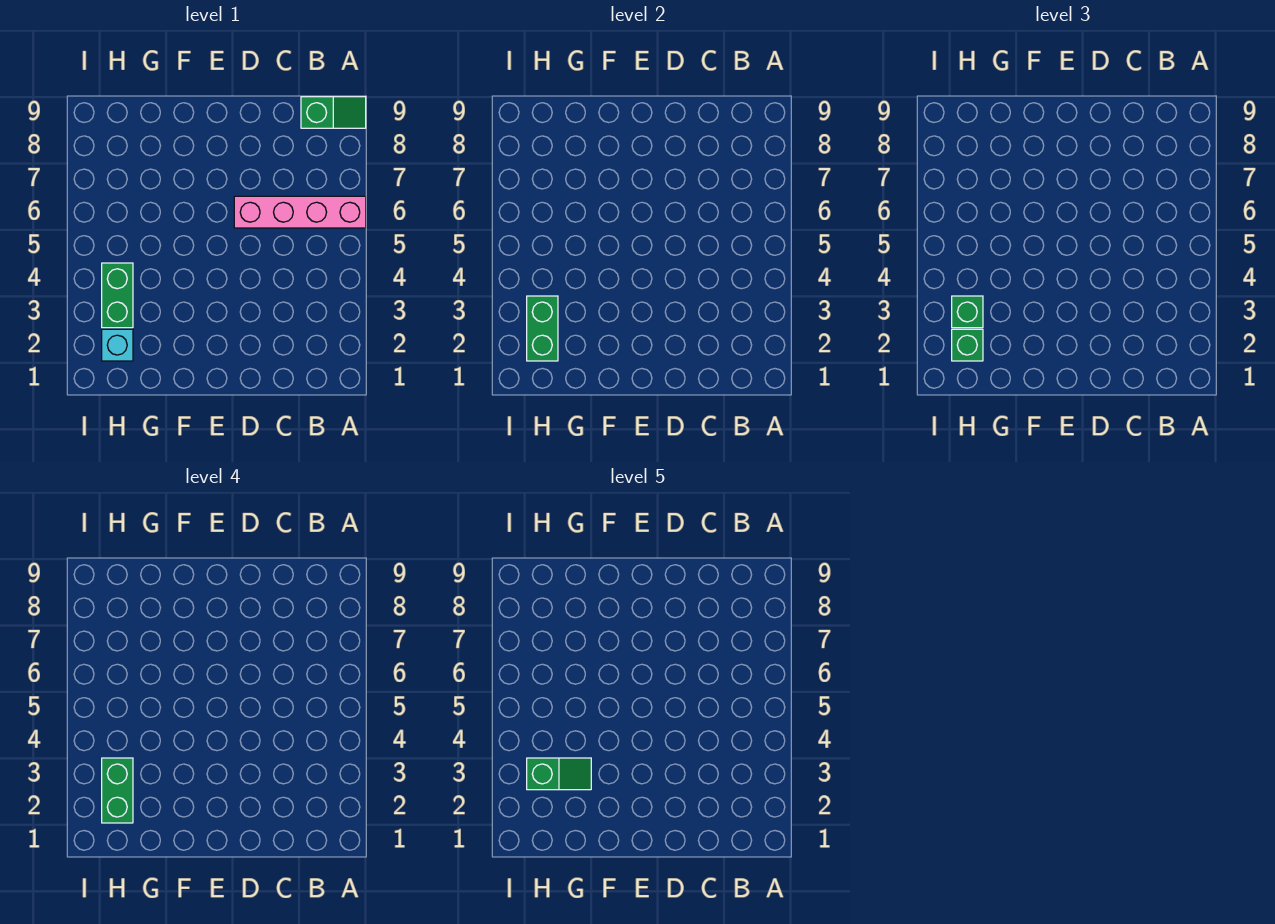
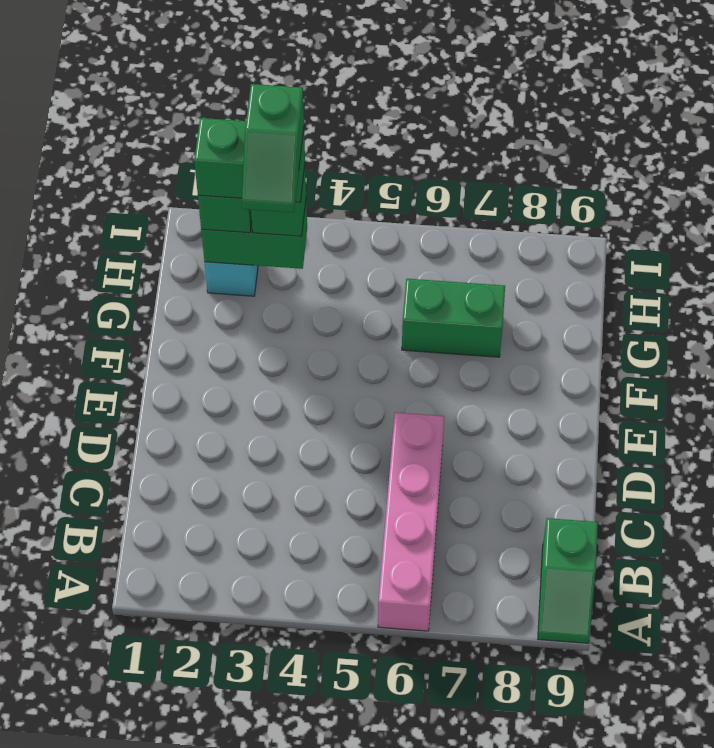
green 1x2 brick [102,263,133,328] -> green 1x2 brick moved to [402,279,505,357]

